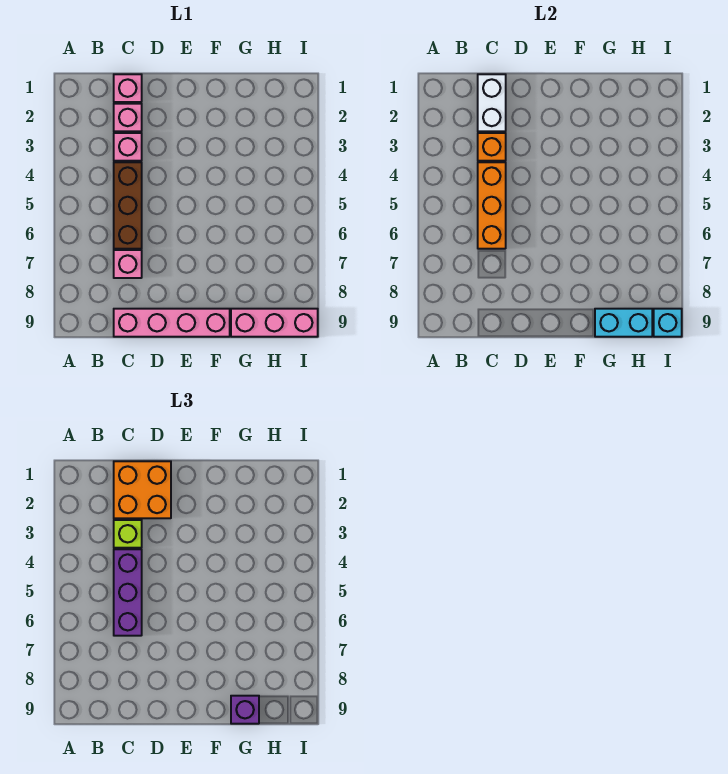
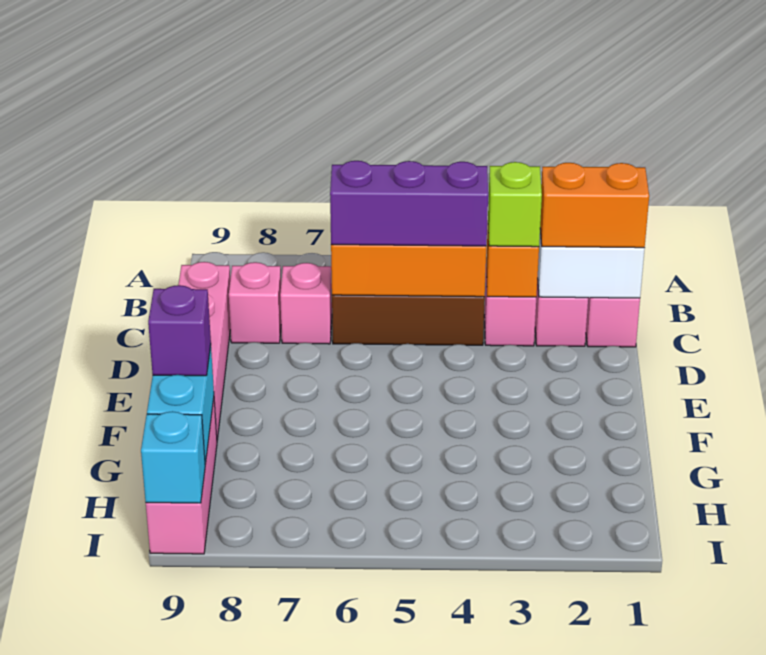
orange 2x2 brick [114,461,171,518] -> orange 1x2 brick [540,163,649,248]
none -> pink 1x1 brick [229,262,281,343]

